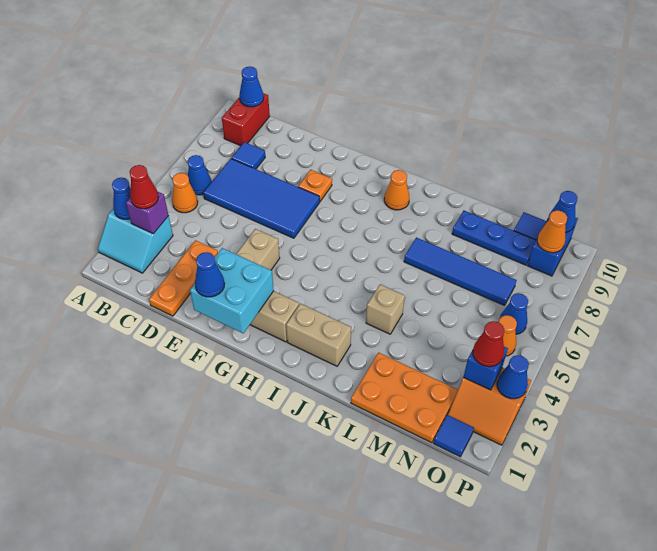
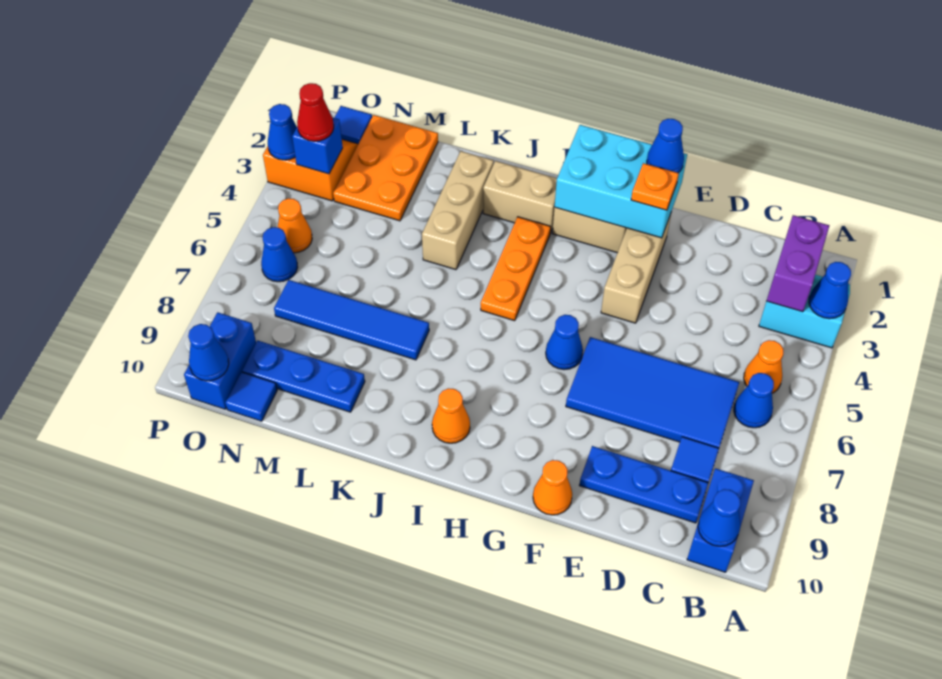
purple 1x1 brick [126,191,169,234] -> purple 1x2 brick [767,215,829,312]
red 1x1 cone [130,165,158,209] -> none
red 1x2 brick [222,93,270,146] -> blue 1x2 brick [687,468,754,572]
none -> blue 1x3 plate [579,446,708,523]
orange 1x3 plate [149,240,218,316] -> orange 1x3 plate moved to [481,217,551,321]
cyan 2x2 brick [190,248,274,333] -> cyan 2x3 brick [555,125,687,238]
orange 1x1 plate [298,170,332,201] -> orange 1x1 plate moved to [631,163,679,210]
none -> blue 1x1 cone [546,315,583,370]
tan 1x1 brick [366,284,405,334] -> tan 1x3 brick [422,151,494,270]
orange 2x3 plate [351,353,458,443] -> orange 2x3 plate turned to [333,115,438,221]
orange 1x1 cone [537,210,567,253] -> orange 1x1 cone moved to [533,460,572,515]

